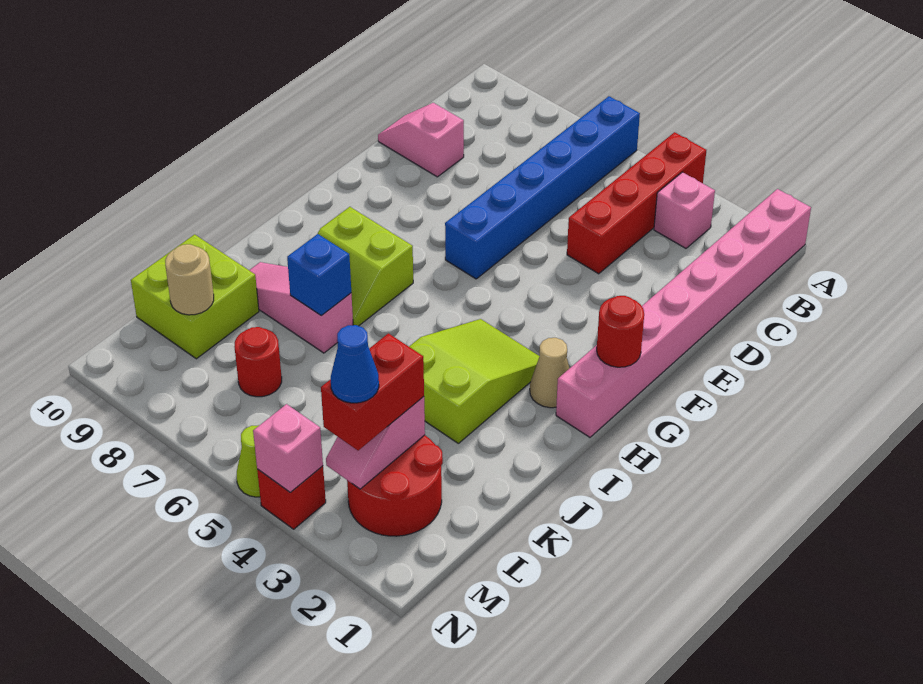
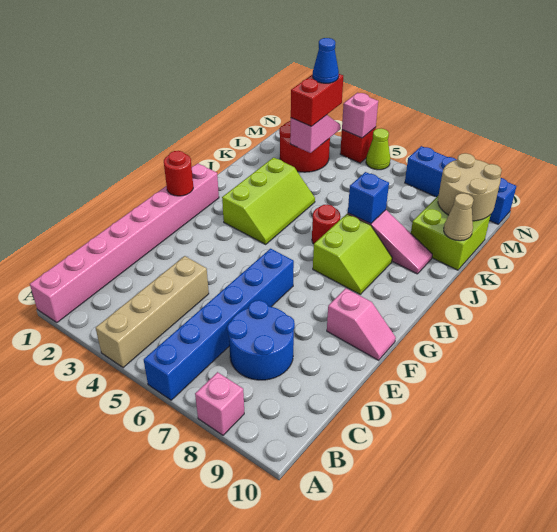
red 1x4 brick [567,132,706,274] -> tan 1x4 brick [96,256,209,368]
pink 1x1 brick [654,172,715,248] -> pink 1x1 brick moved to [195,372,244,435]
none -> blue 2x2 round brick [227,300,295,380]
pink 1x2 slope [378,103,464,177] -> pink 1x2 slope moved to [327,288,396,360]
tan 1x1 cone [530,338,569,408] -> tan 1x1 cone moved to [444,193,473,241]
lime 2x3 slope [409,319,539,443] -> lime 2x3 slope turned to [222,158,315,244]
lime 2x2 slope [318,207,413,326] -> lime 2x2 slope turned to [313,214,392,294]
red 1x1 round brick [234,327,282,397] -> red 1x1 round brick moved to [312,205,340,244]
tan 1x1 round brick [165,244,214,315] -> tan 2x2 round brick [438,153,502,221]
none -> blue 1x4 brick [405,146,516,224]

